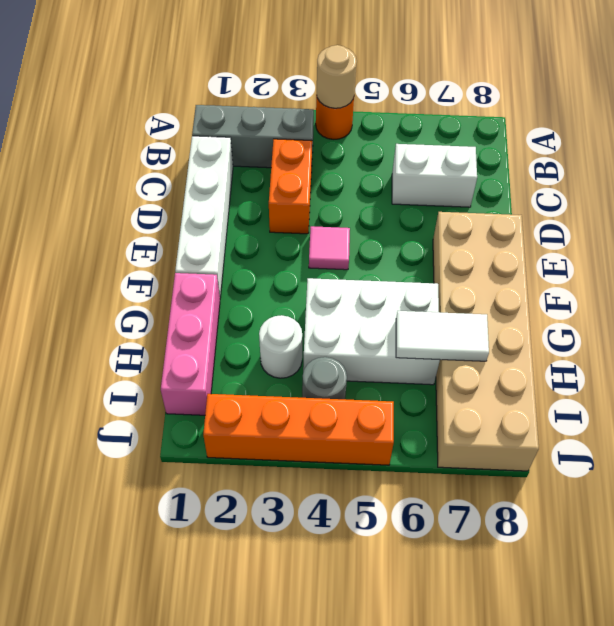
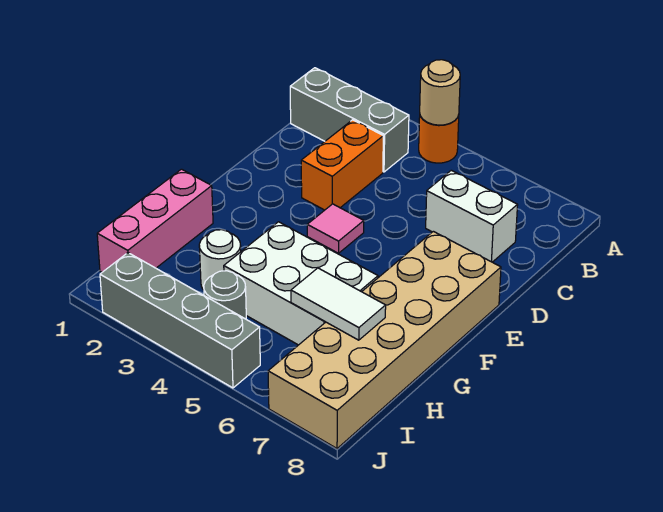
white 1x4 brick [175,136,233,298] -> none
orange 1x4 brick [203,394,394,465] -> grey 1x4 brick [100,253,260,388]

